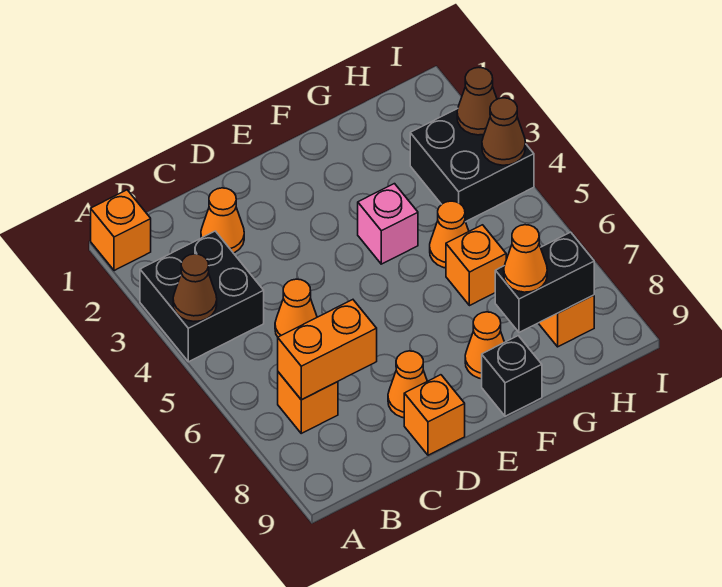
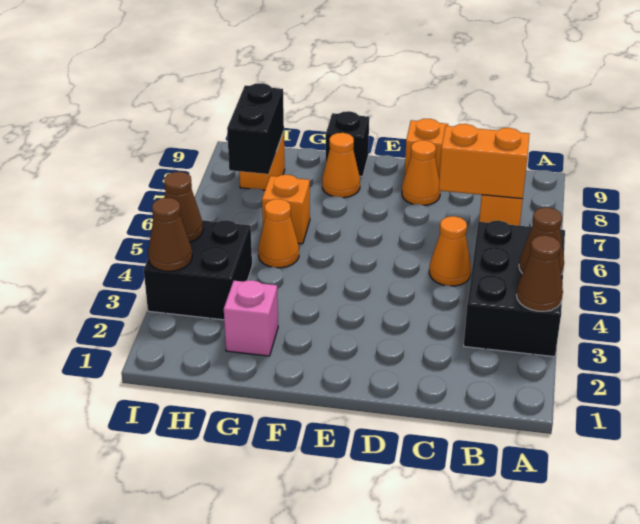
orange 1x1 brick [91,190,151,271] -> none
black 2x2 brick [140,231,264,362] -> black 2x3 brick [464,221,565,357]
none -> brown 1x1 cone [517,235,563,311]
orange 1x1 cone [201,188,244,253] -> none
pink 1x1 brick [358,184,418,264] -> pink 1x1 brick moved to [224,280,278,356]
black 1x2 brick [495,232,594,332] -> black 1x2 brick turned to [227,83,284,174]
orange 1x1 cone [504,225,547,292] -> none

